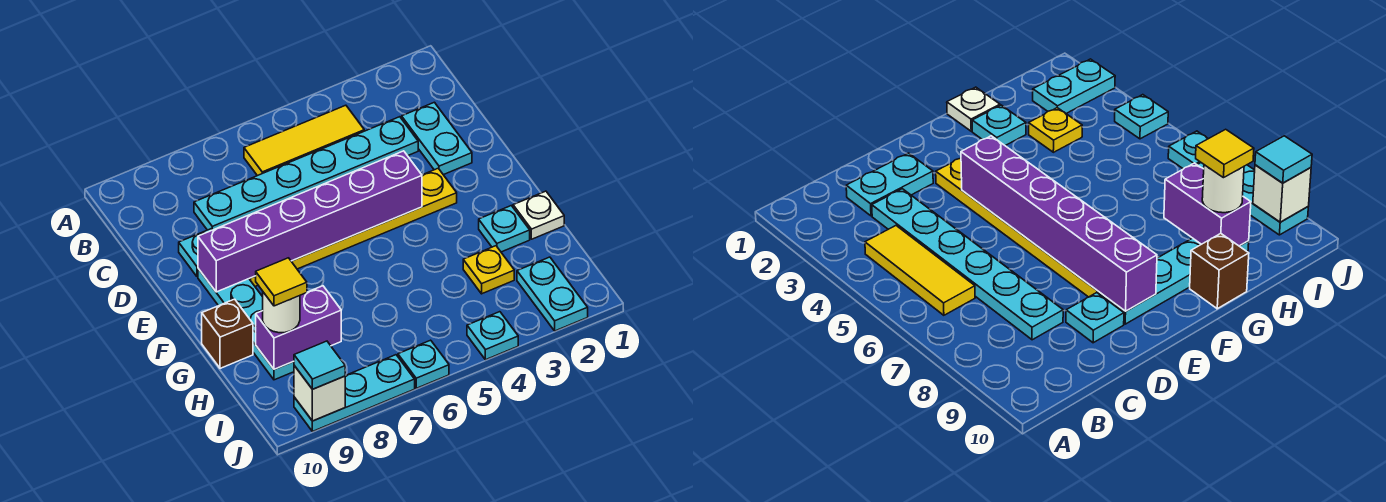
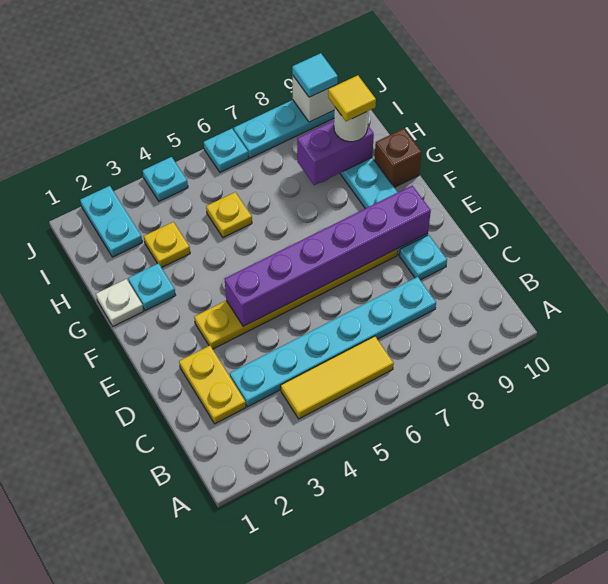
cyan 1x2 plate [402,102,472,175] -> yellow 1x2 plate [179,346,246,424]
none -> yellow 1x1 plate [206,192,252,238]

